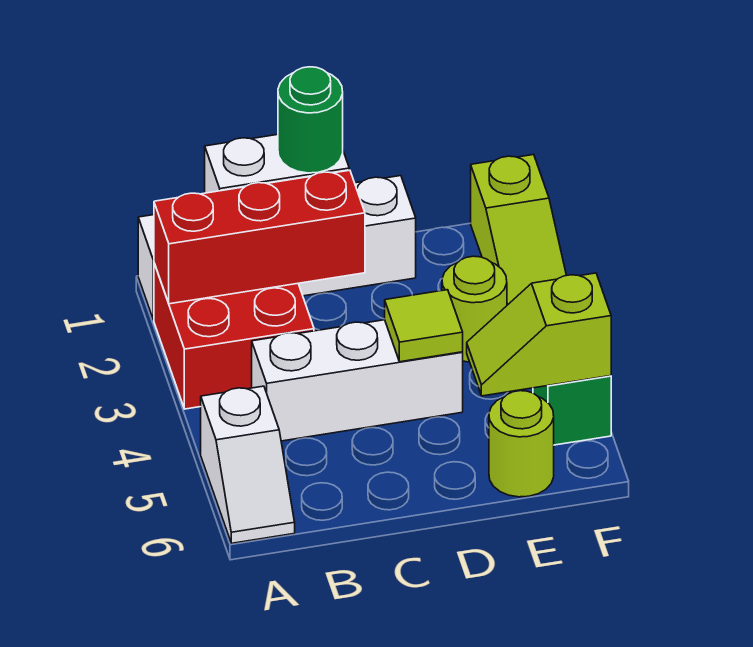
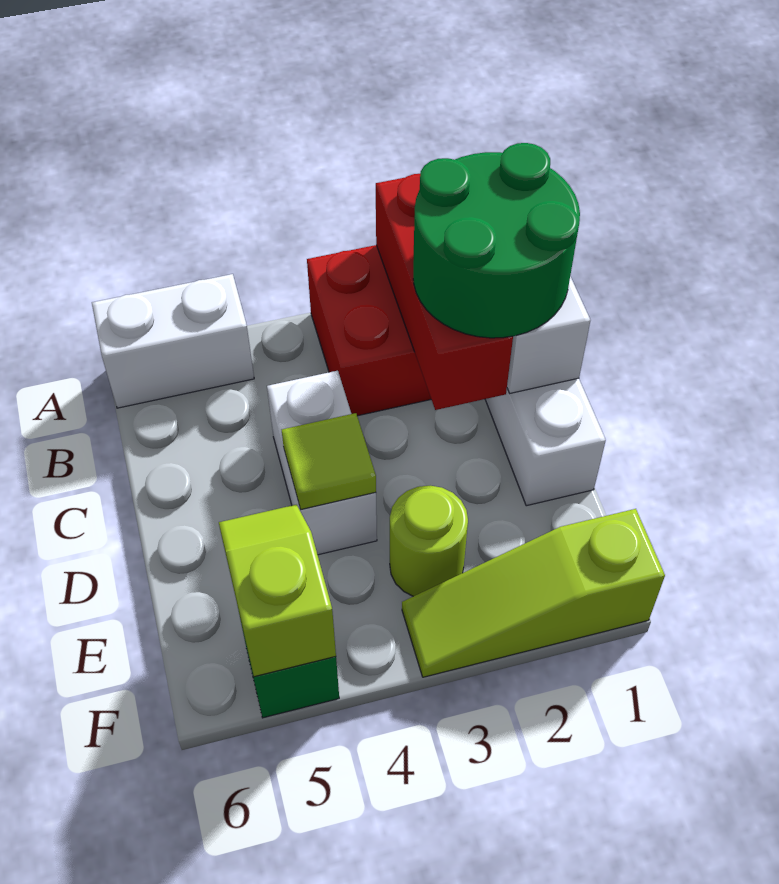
white 1x2 slope [201,386,295,543] -> white 1x2 brick [92,274,254,408]
white 1x3 brick [252,320,463,441] -> white 1x2 brick [267,371,377,555]
green 1x1 round brick [278,67,343,173] -> green 2x2 round brick [413,143,580,338]
lime 1x1 round brick [489,391,554,497] -> none

